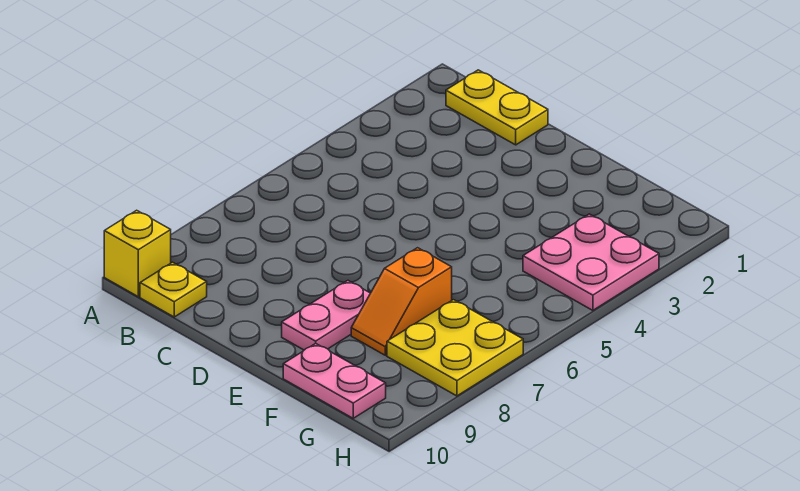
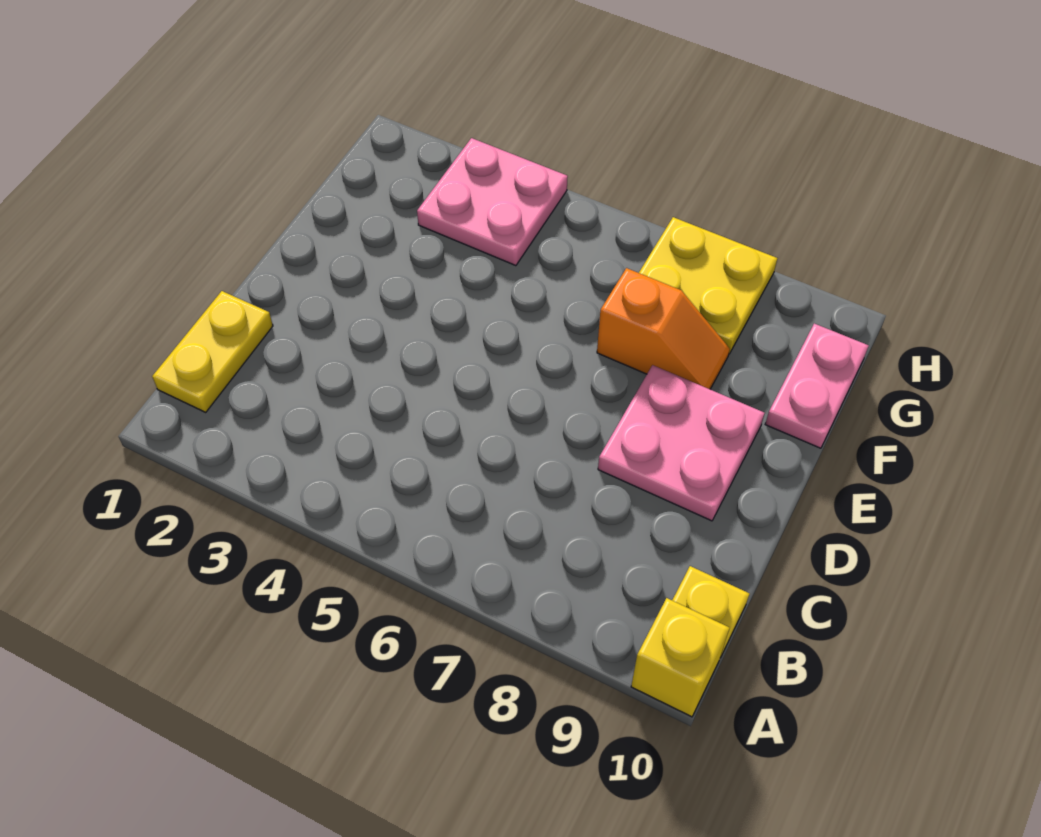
pink 1x2 plate [282,281,370,350] -> pink 2x2 plate [598,365,764,521]

